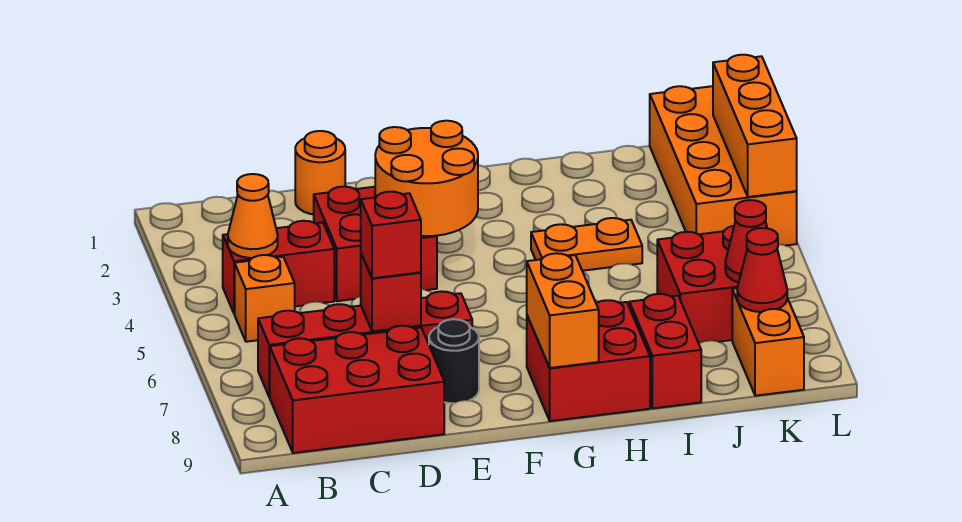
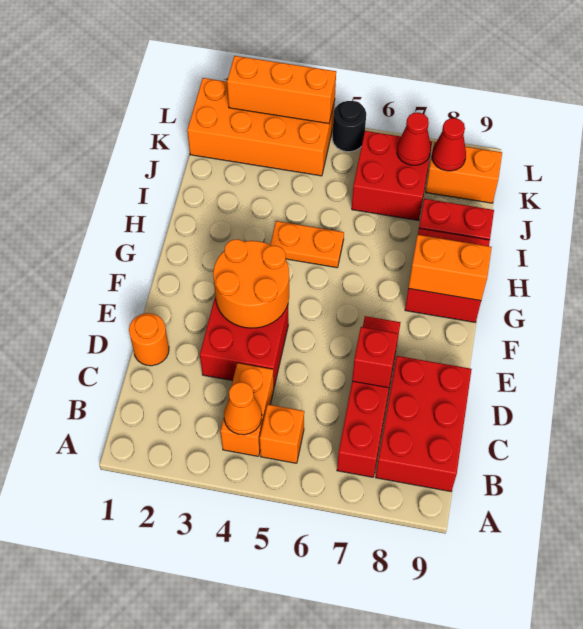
red 1x2 brick [223,221,334,314] -> orange 1x2 brick [221,363,274,456]
red 1x1 brick [361,192,421,278] -> none
black 1x1 round brick [429,319,479,403] -> black 1x1 round brick moved to [332,101,366,152]
orange 1x2 plate [531,218,642,271] -> orange 1x2 plate turned to [270,221,344,268]

